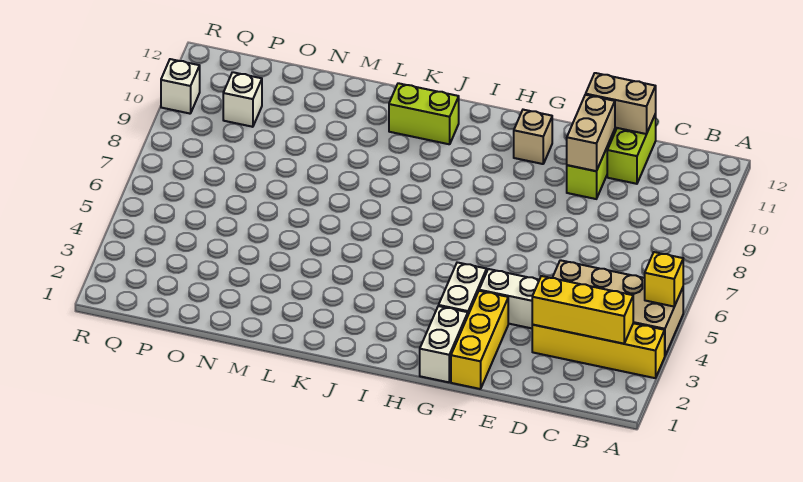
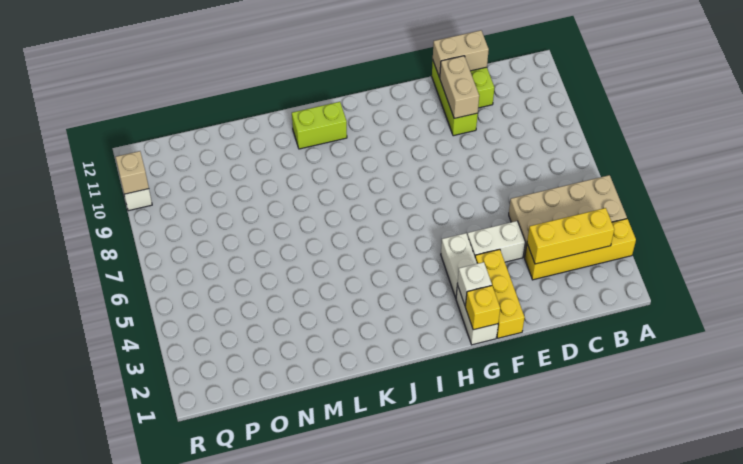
yellow 1x1 brick [645,252,683,306] -> yellow 1x1 brick moved to [465,286,500,330]
tan 1x1 brick [514,110,552,164] -> tan 1x1 brick moved to [116,151,149,194]
white 1x1 brick [223,72,262,127] -> white 1x1 brick moved to [457,262,492,306]

